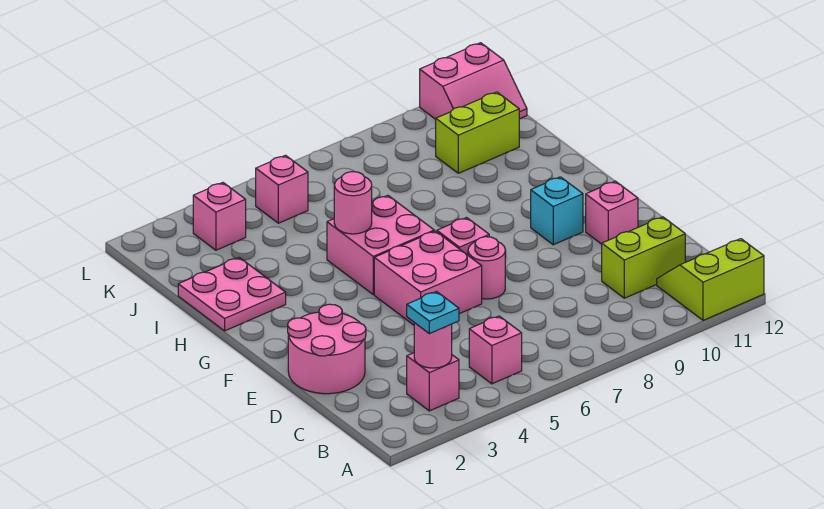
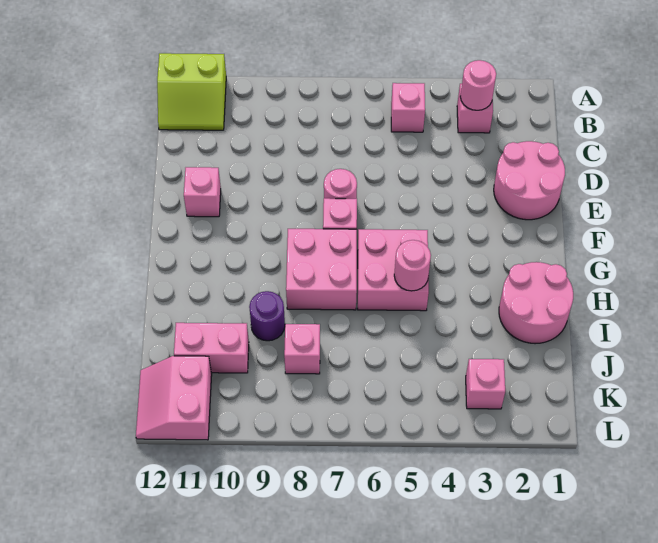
cyan 1x1 plate [407,292,459,334] -> none
lime 1x2 brick [602,217,685,298] -> none
pink 2x2 brick [374,231,482,325] -> pink 2x2 brick moved to [286,229,357,310]
cyan 1x1 brick [531,177,583,245] -> none
pink 2x2 plate [178,258,286,331] -> pink 2x2 round brick [499,262,573,344]
none -> purple 1x1 round brick [249,291,285,341]
lime 1x2 brick [436,92,519,173] -> pink 1x2 brick [174,323,249,373]
pink 1x1 brick [256,155,308,223] -> pink 1x1 brick moved to [284,324,320,374]
pink 2x2 slope [420,43,527,119] -> pink 2x2 slope turned to [136,356,212,440]

